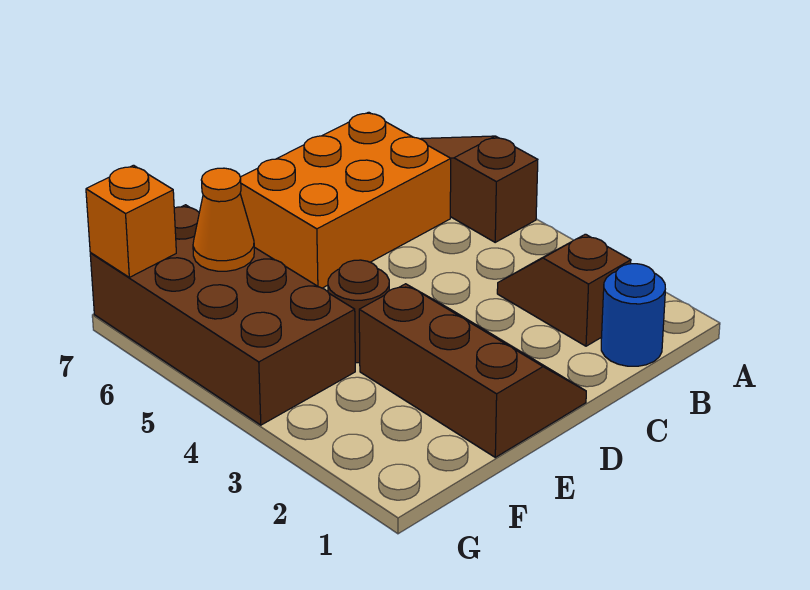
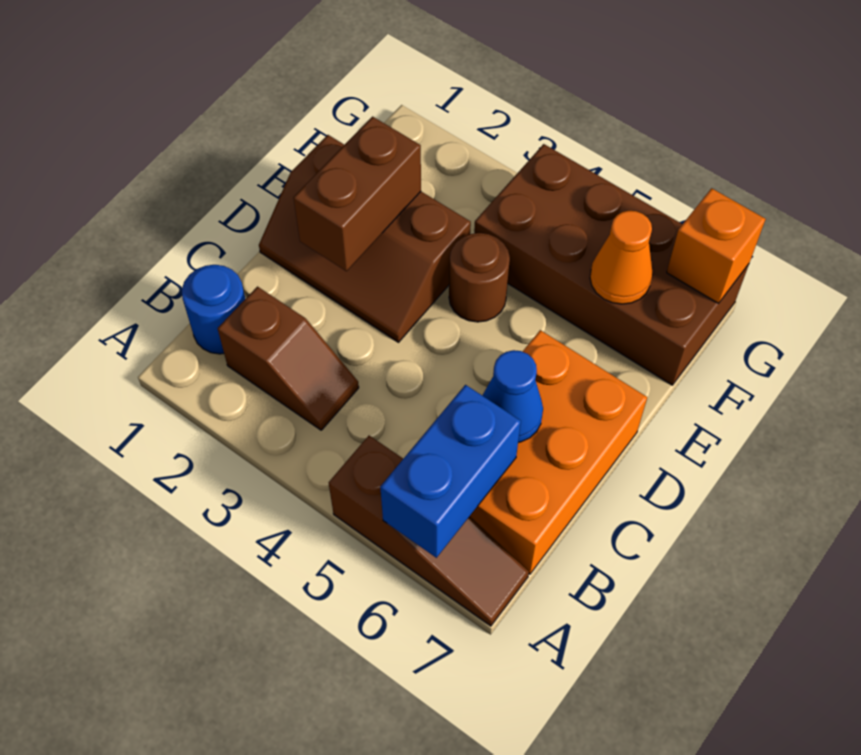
none -> blue 1x2 brick [380,385,521,558]
none -> blue 1x1 cone [482,350,543,442]
none -> brown 1x2 brick [293,117,421,271]

